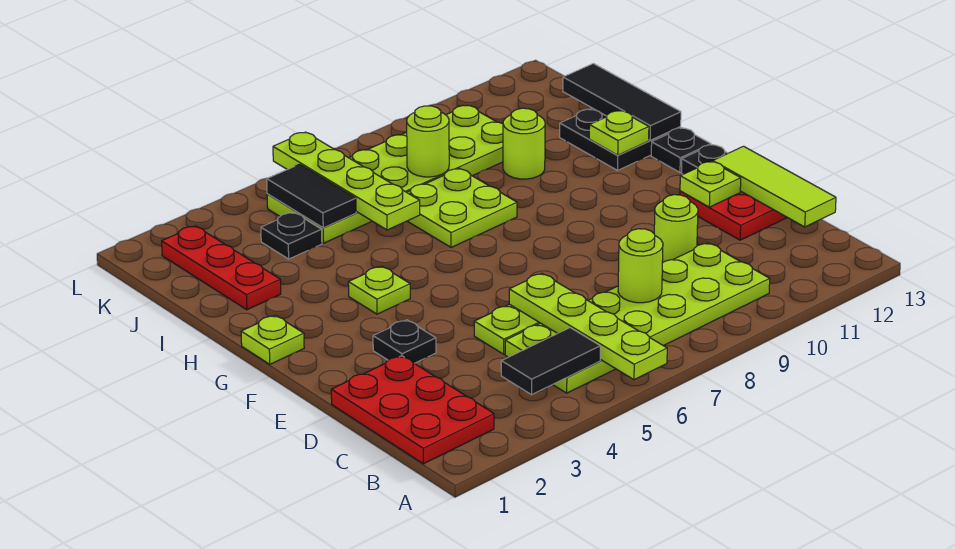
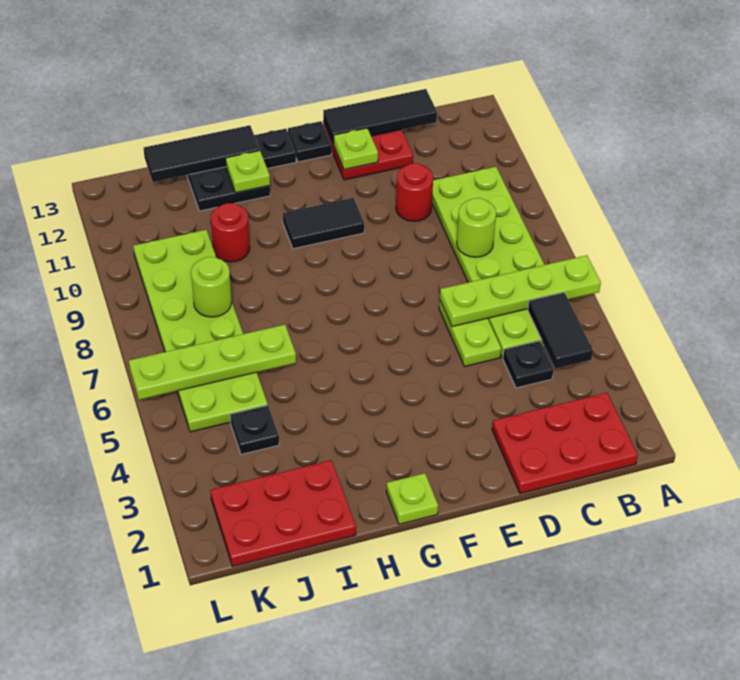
lime 1x3 tile [713,146,836,227] -> black 1x3 tile [323,89,437,144]
lime 1x1 round brick [654,195,698,263] -> red 1x1 round brick [396,163,433,221]
black 1x1 plate [373,320,436,363] -> black 1x1 plate moved to [503,341,553,388]
lime 1x1 plate [348,266,410,314] -> none
lime 2x2 plate [407,169,517,248] -> none
red 1x3 plate [162,226,281,310] -> red 2x3 plate [210,460,356,566]
lime 1x1 round brick [503,108,545,179] -> red 1x1 round brick [211,203,250,262]
black 1x2 tile [267,164,356,228] -> black 1x2 tile moved to [283,198,364,249]

